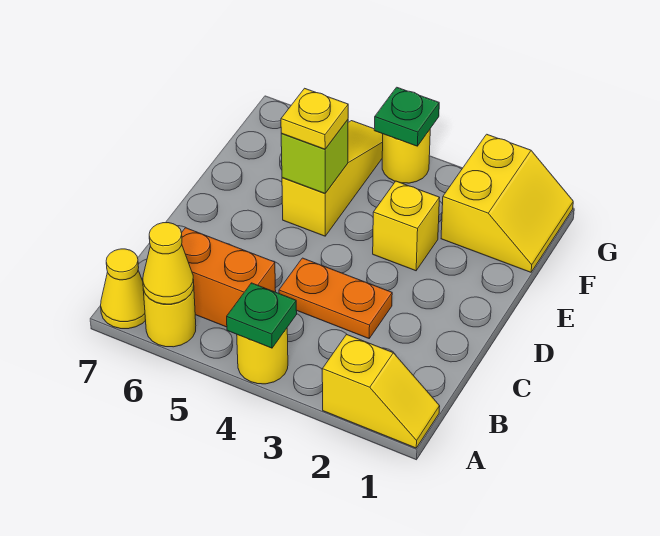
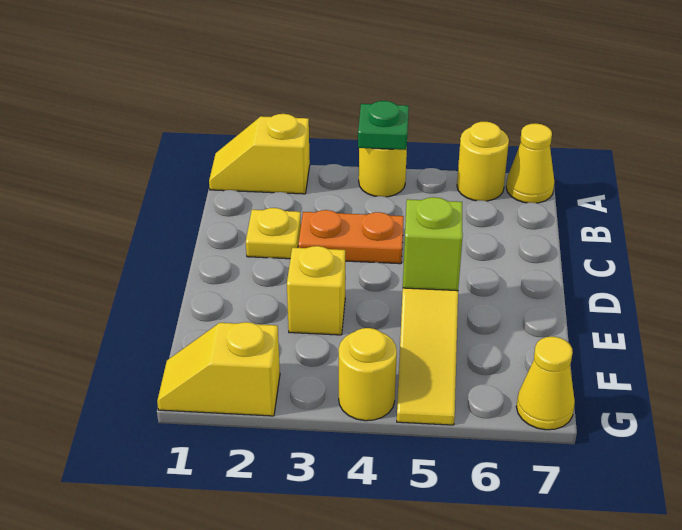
yellow 1x1 cone [143,223,194,304] -> yellow 1x1 cone moved to [516,337,575,430]
orange 1x2 brick [182,228,276,327] -> none
yellow 1x1 plate [281,88,348,149] -> yellow 1x1 plate moved to [246,208,301,259]
yellow 2x2 slope [441,134,573,272] -> yellow 1x2 slope [157,322,280,416]
green 1x1 plate [374,87,439,146] -> none

